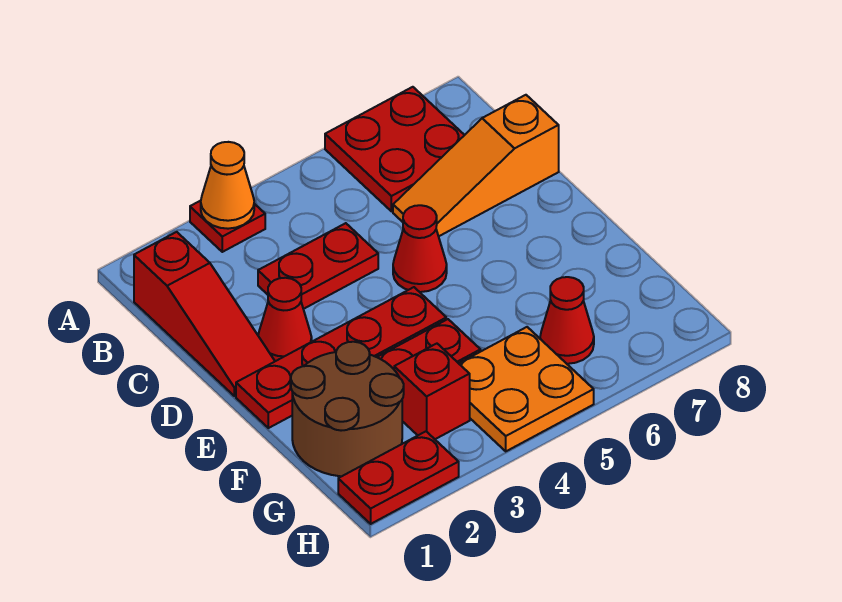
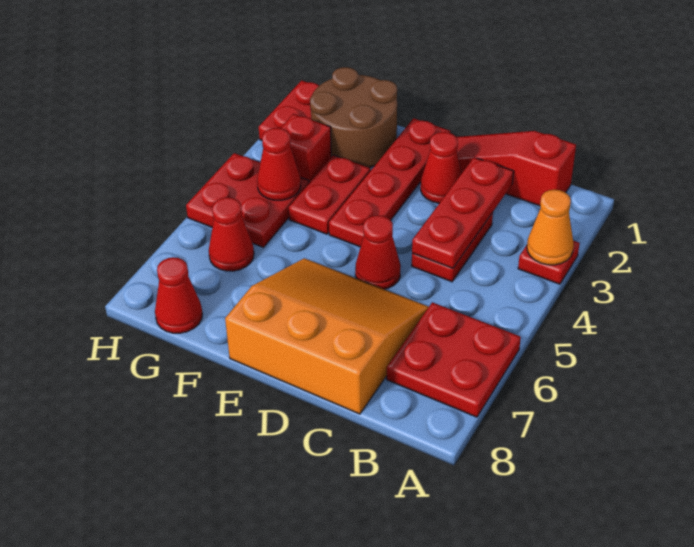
none -> red 1x3 plate [412,157,514,268]
orange 1x3 slope [393,95,559,236] -> orange 3x3 slope [225,258,429,414]
orange 2x2 plate [459,327,594,451] -> red 2x2 plate [186,153,309,247]
none -> red 1x1 cone [257,128,301,200]
none -> red 1x1 cone [155,257,202,333]

